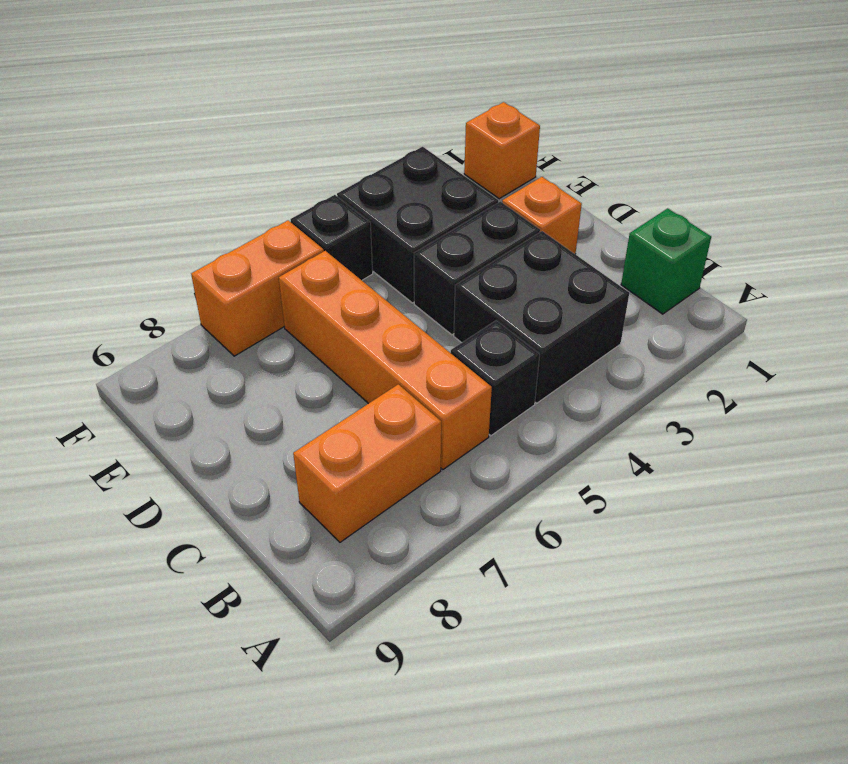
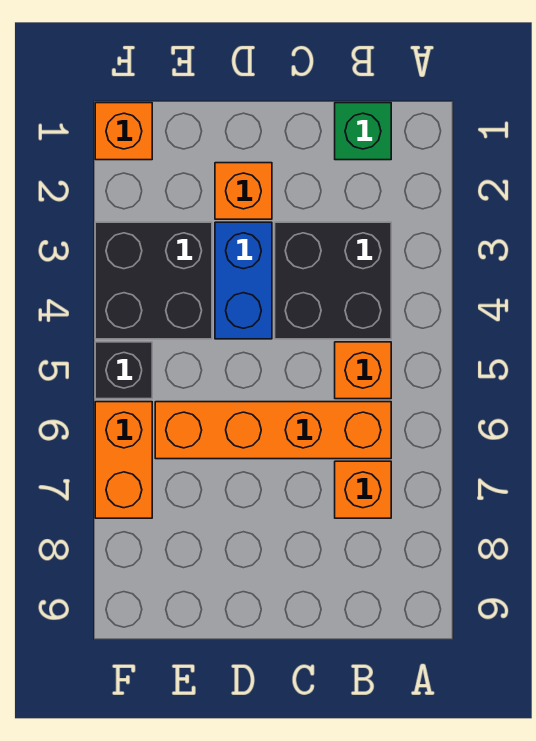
black 1x1 brick [451,320,540,436] -> orange 1x1 brick [335,342,391,399]
orange 1x2 brick [293,384,441,542] -> orange 1x1 brick [335,461,391,518]
black 1x2 brick [414,202,540,335] -> blue 1x2 brick [215,222,272,339]

